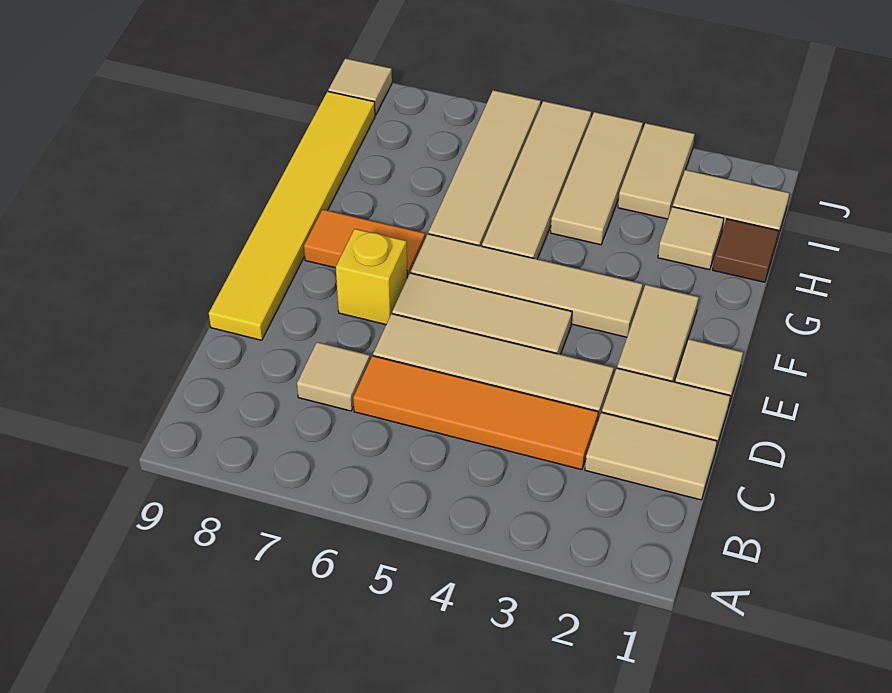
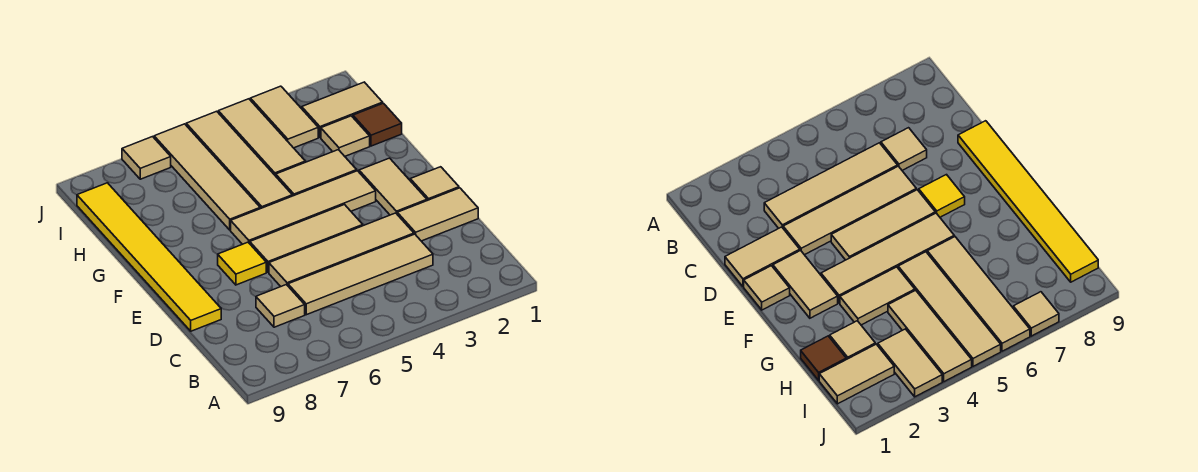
tan 1x2 tile [585,412,717,500] -> tan 1x2 tile moved to [276,150,357,196]
orange 1x4 tile [353,356,598,470] -> tan 1x4 tile [288,234,433,315]
yellow 1x1 brick [336,229,407,325] -> yellow 1x1 tile [218,242,266,285]
orange 1x2 tile [304,209,425,278] -> none
tan 1x1 tile [328,58,392,115] -> tan 1x1 tile moved to [122,137,171,179]

